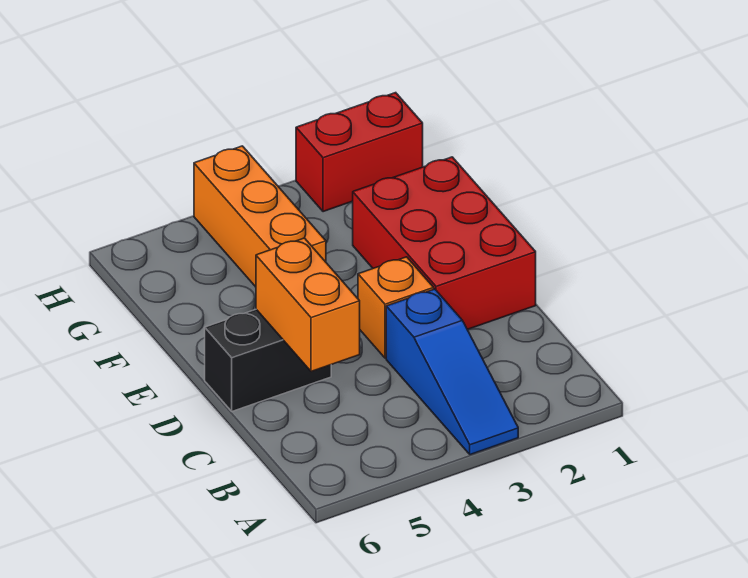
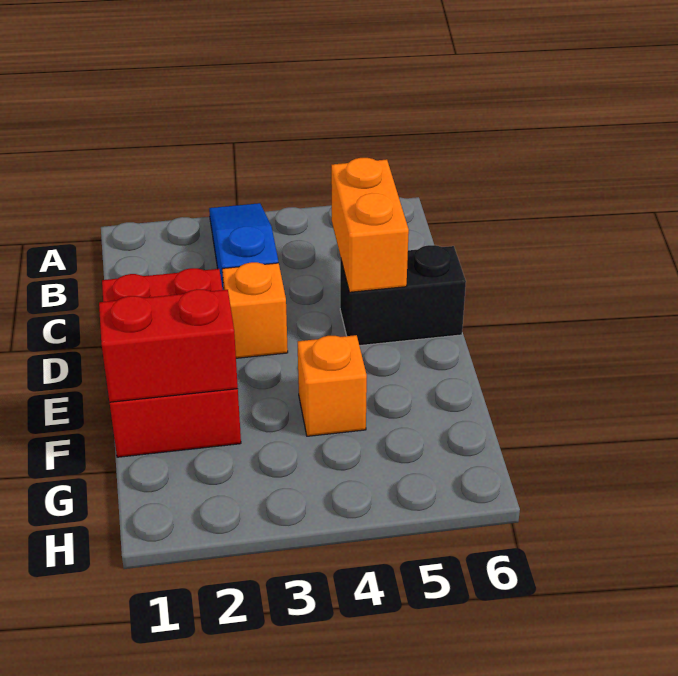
orange 1x3 brick [194,146,326,287] -> orange 1x1 brick [298,335,367,436]
red 1x2 brick [296,93,423,212] -> red 1x2 brick moved to [99,289,238,402]

